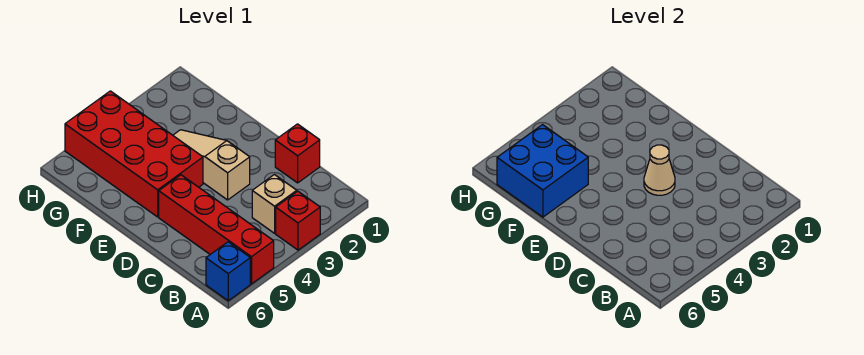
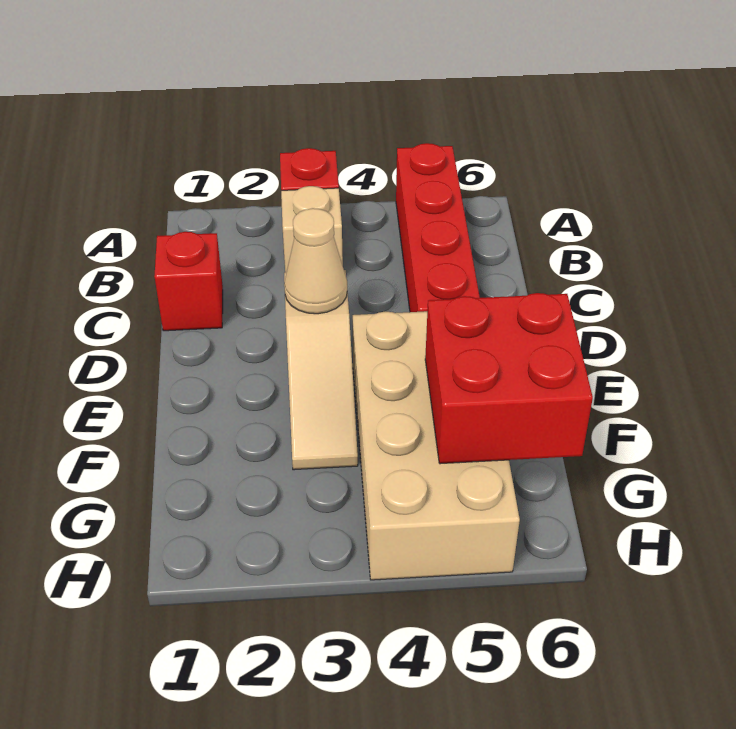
blue 1x1 brick [206,242,250,301] -> none
red 2x4 brick [65,91,203,217] -> tan 2x4 brick [353,311,520,580]
blue 2x2 brick [497,125,588,217] -> red 2x2 brick [425,293,593,464]

